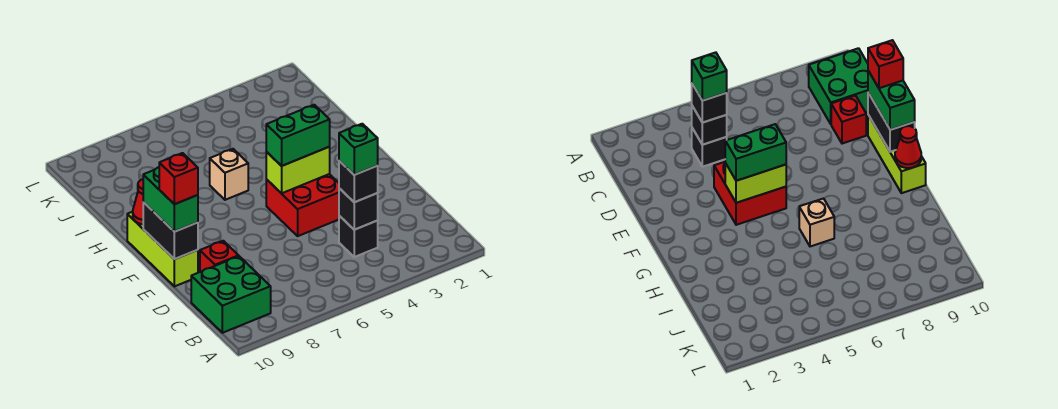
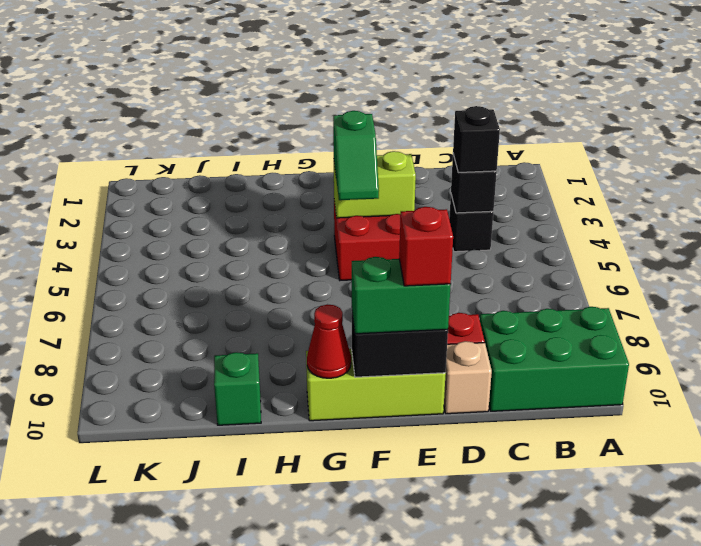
green 2x2 brick [191,256,271,333] -> green 2x3 brick [480,307,629,411]
green 1x1 brick [339,124,378,175] -> green 1x1 brick moved to [214,352,261,425]
lime 1x2 brick [266,147,330,193] -> lime 1x2 brick turned to [334,151,416,218]
green 1x2 brick [266,105,330,166] -> green 1x2 slope [333,111,379,200]
tan 1x1 brick [210,149,248,200] -> tan 1x1 brick moved to [444,341,492,414]

